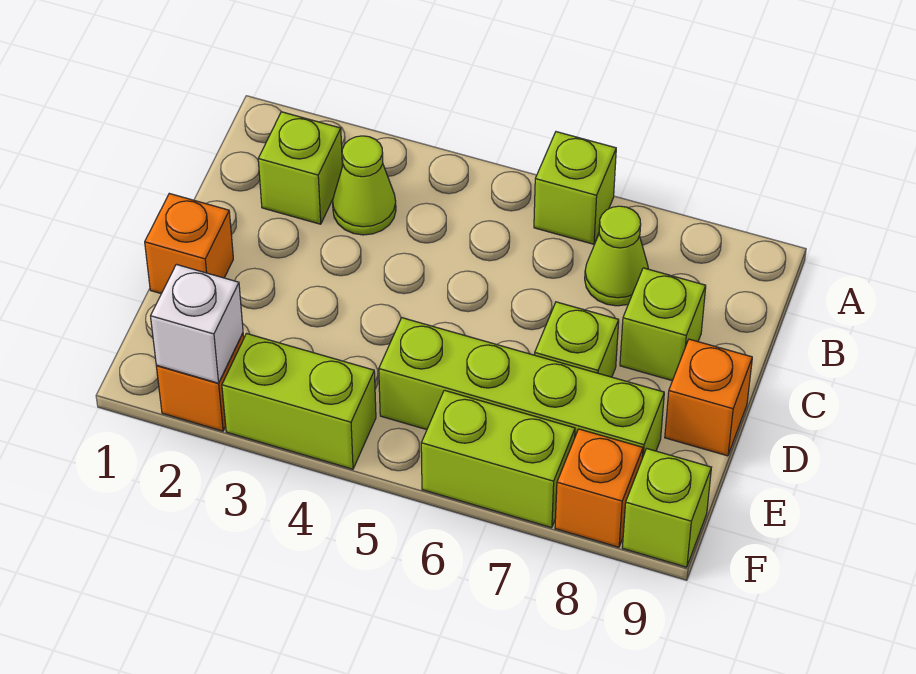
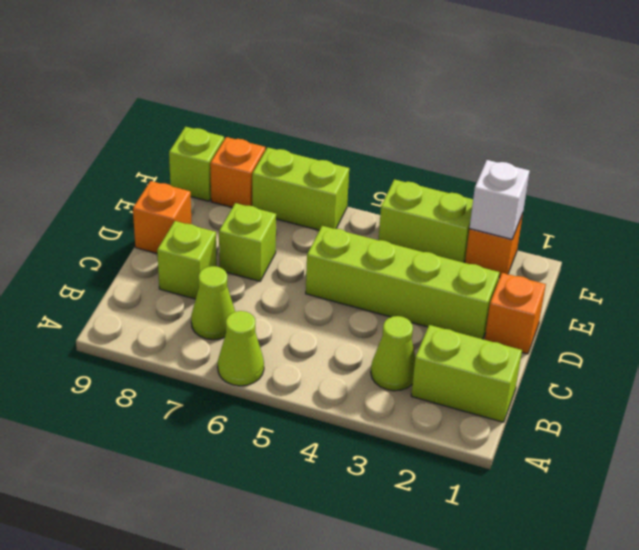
lime 1x1 brick [534,132,616,244] -> lime 1x1 cone [218,311,264,386]
lime 1x1 brick [258,112,342,224] -> lime 1x2 brick [411,325,522,422]
lime 1x4 brick [379,318,664,458] -> lime 1x4 brick moved to [306,226,500,339]

